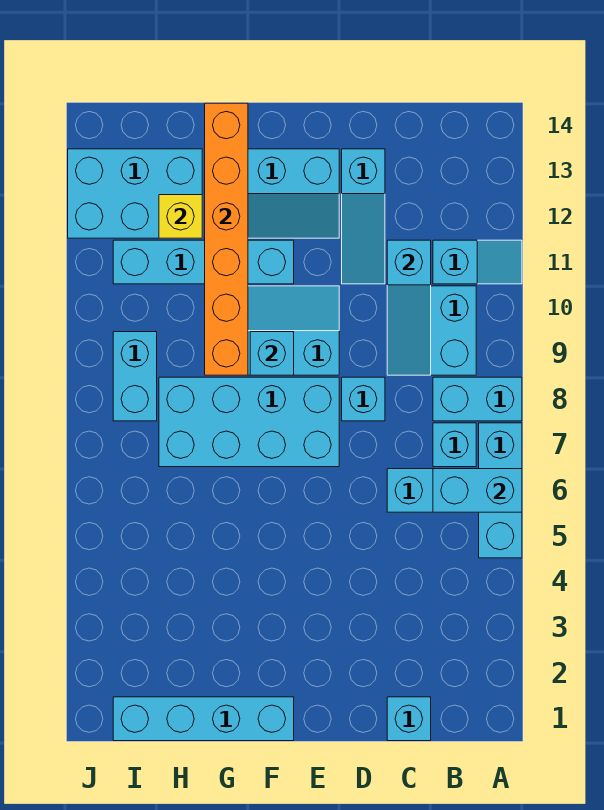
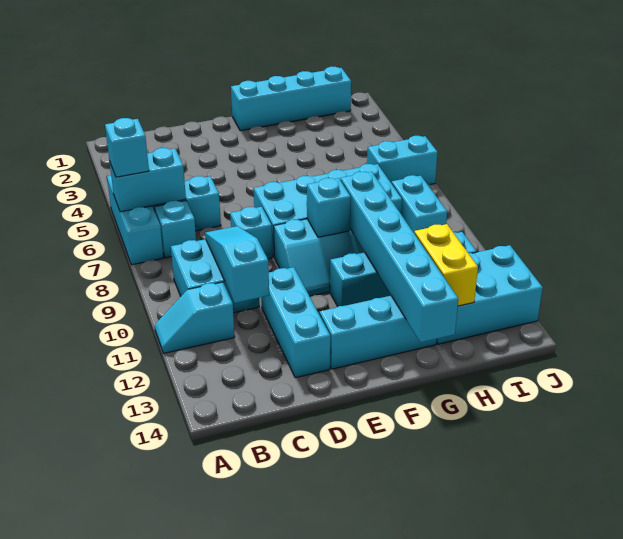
cyan 1x2 brick [433,377,522,421] -> cyan 1x2 brick moved to [367,136,438,185]
cyan 1x1 brick [387,697,431,741] -> cyan 1x1 brick moved to [105,118,149,177]
cyan 1x3 slope [342,149,385,284] -> cyan 1x3 brick [261,267,330,378]
orange 1x6 brick [205,103,248,375] -> cyan 1x6 brick [341,172,458,342]
yellow 1x1 brick [159,195,202,238] -> yellow 1x2 brick [414,224,478,306]

